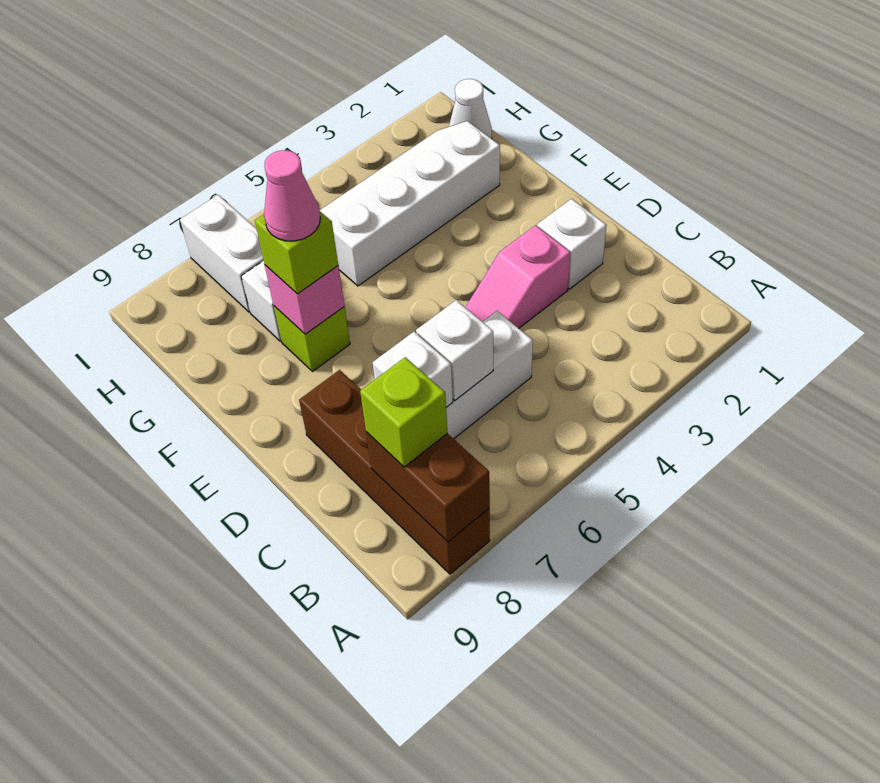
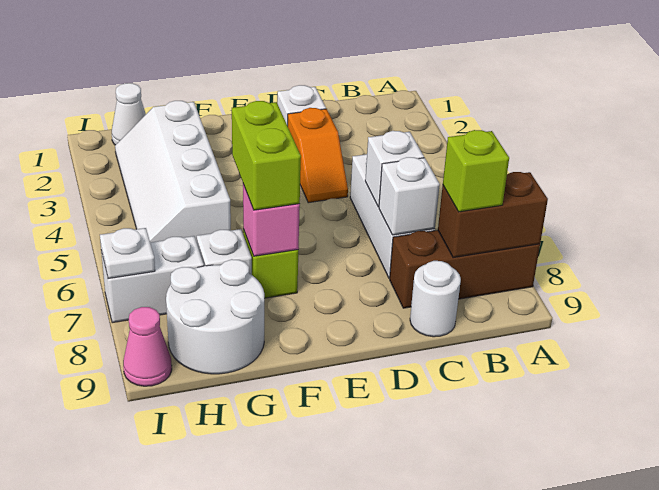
brown 1x4 brick [299,370,490,574] -> brown 1x3 brick [390,230,540,308]
none -> white 1x1 round brick [410,261,461,337]
pink 1x2 slope [465,225,571,328] -> orange 1x2 slope [288,108,348,203]
lime 1x1 brick [255,212,338,294] -> lime 1x2 brick [232,101,301,210]
pink 1x1 cone [264,150,320,241] -> pink 1x1 cone moved to [123,307,172,386]
none -> white 2x2 round brick [166,259,264,374]
none -> white 1x1 plate [100,228,155,279]

